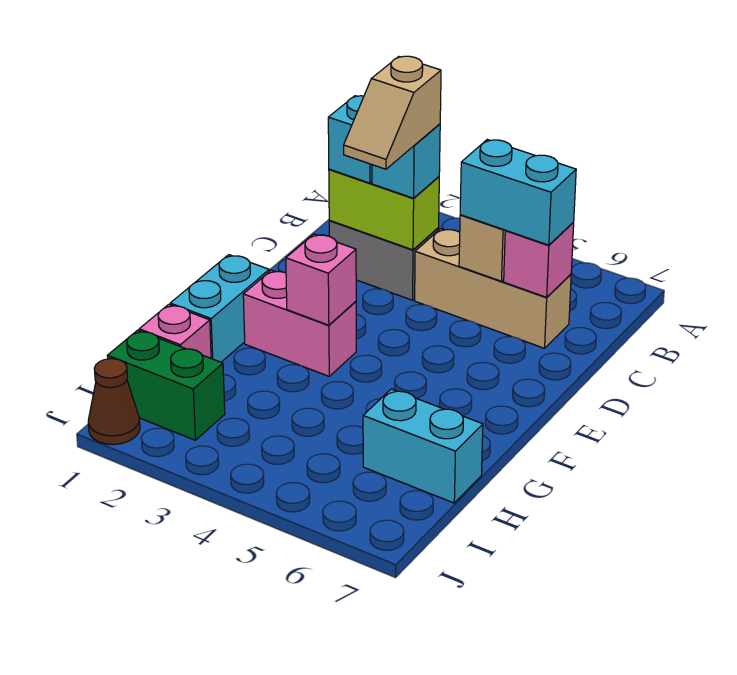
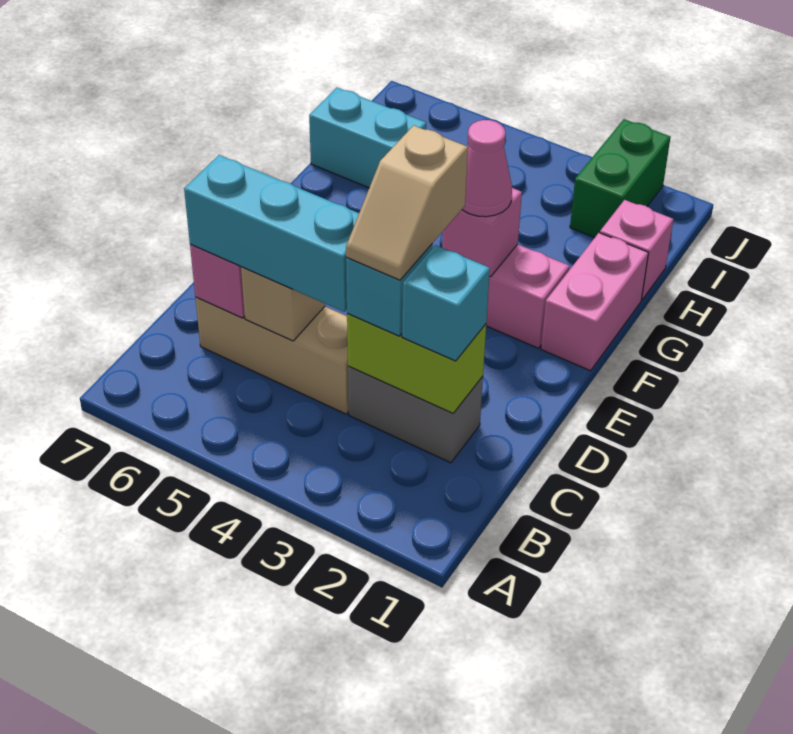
tan 1x2 slope [344,56,441,169] -> tan 1x2 slope turned to [346,125,468,280]
cyan 1x2 brick [460,140,576,245] -> cyan 1x3 brick [184,155,359,312]
cyan 1x2 brick [170,255,269,362] -> pink 1x2 brick [541,233,648,371]
none -> pink 1x1 cone [462,120,512,217]
green 1x2 brick [107,330,225,440] -> green 1x2 brick turned to [570,119,671,238]
brown 1x1 cone [88,359,140,444] -> none

